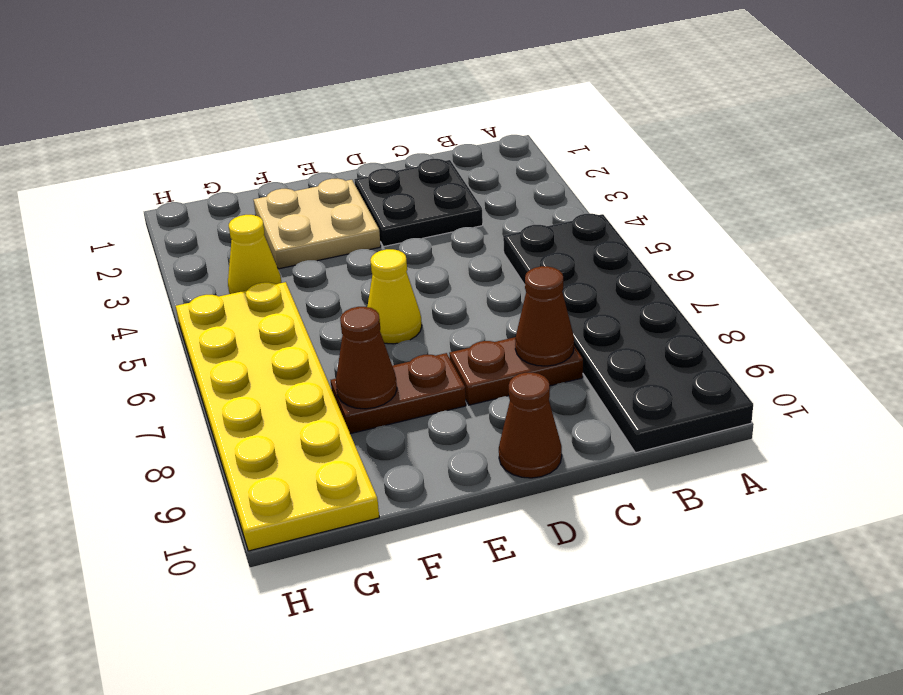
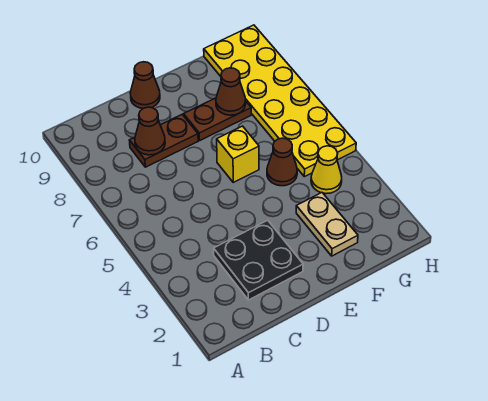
black 2x6 plate [503,214,753,453] -> none
tan 2x2 plate [254,178,381,269] -> tan 1x2 plate [296,193,358,256]
yellow 1x1 cone [367,249,422,344] -> yellow 1x1 brick [217,126,259,182]
none -> brown 1x1 cone [267,138,297,186]

